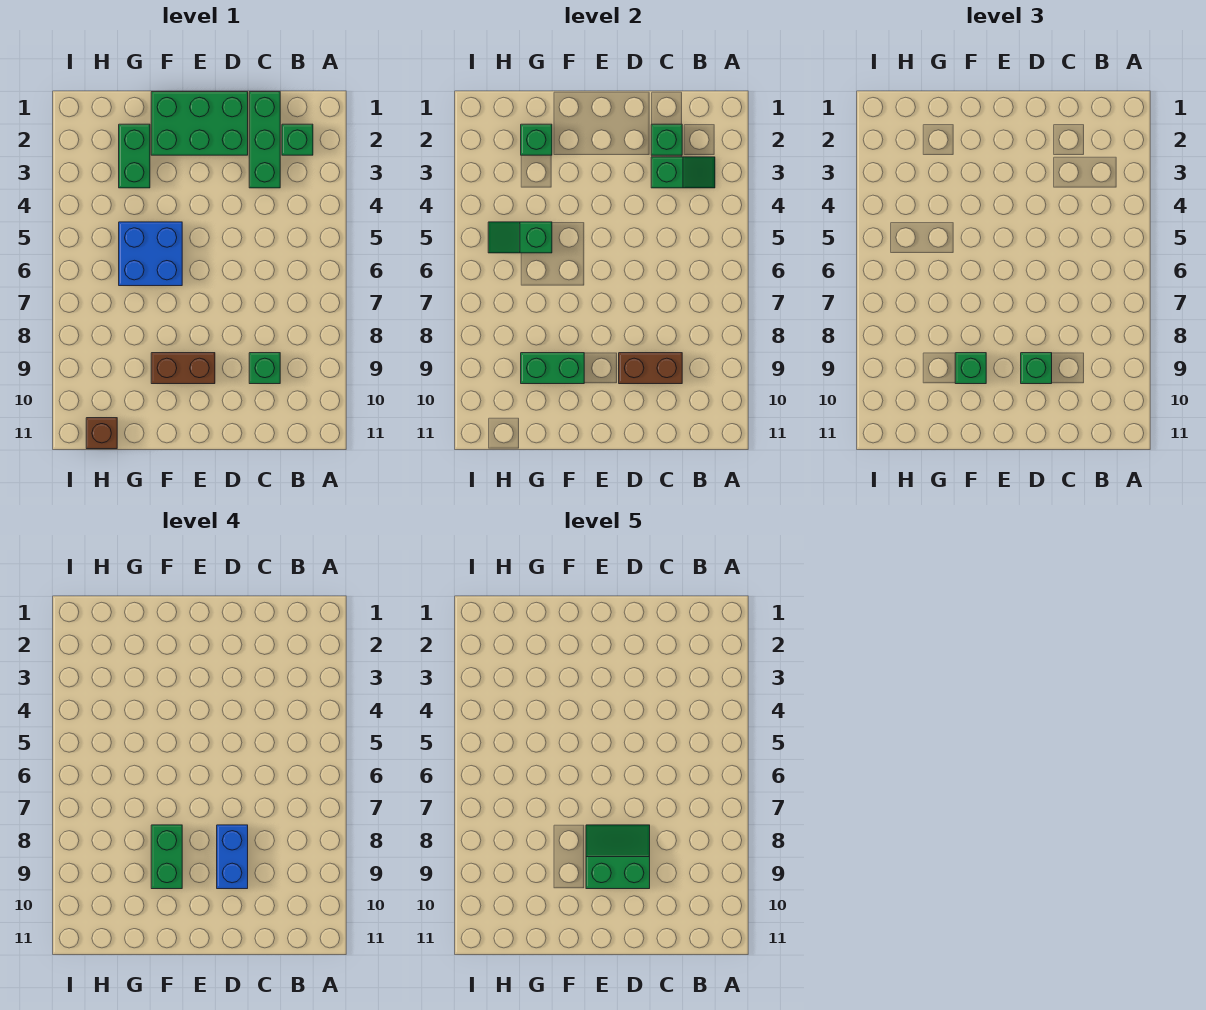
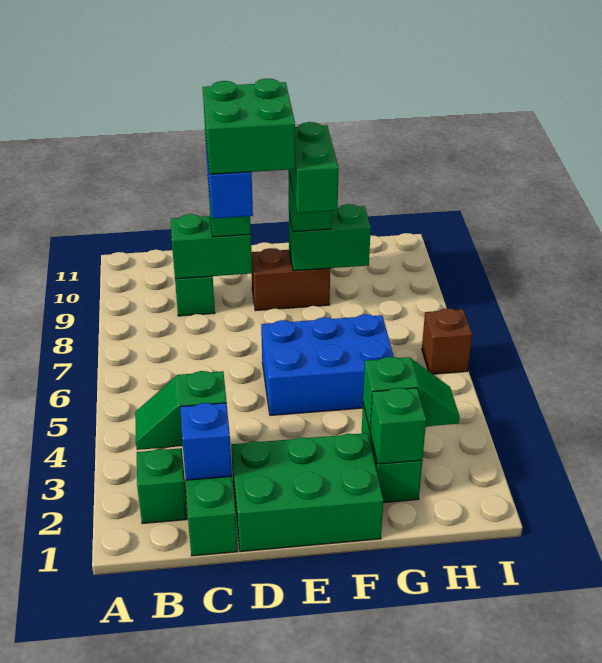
green 1x1 brick [651,124,682,155] -> blue 1x1 brick [180,403,232,480]
brown 1x2 brick [619,353,682,384] -> green 1x2 brick [171,214,252,279]
green 2x2 slope [586,825,650,889] -> green 2x2 brick [203,79,295,174]
blue 2x2 brick [119,222,182,286] -> blue 2x3 brick [261,314,394,416]
green 1x2 slope [488,222,552,253] -> green 1x2 slope moved to [363,357,460,430]
brown 1x1 brick [86,418,117,449] -> brown 1x1 brick moved to [422,308,472,374]

